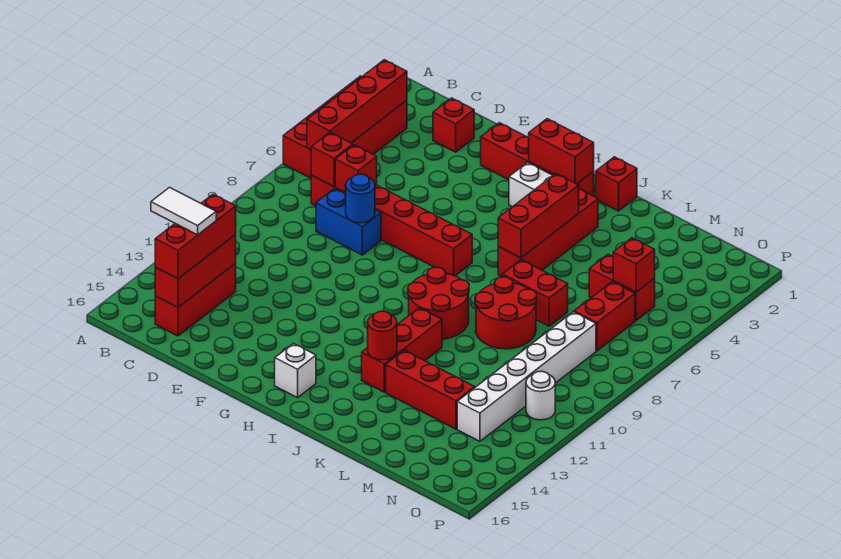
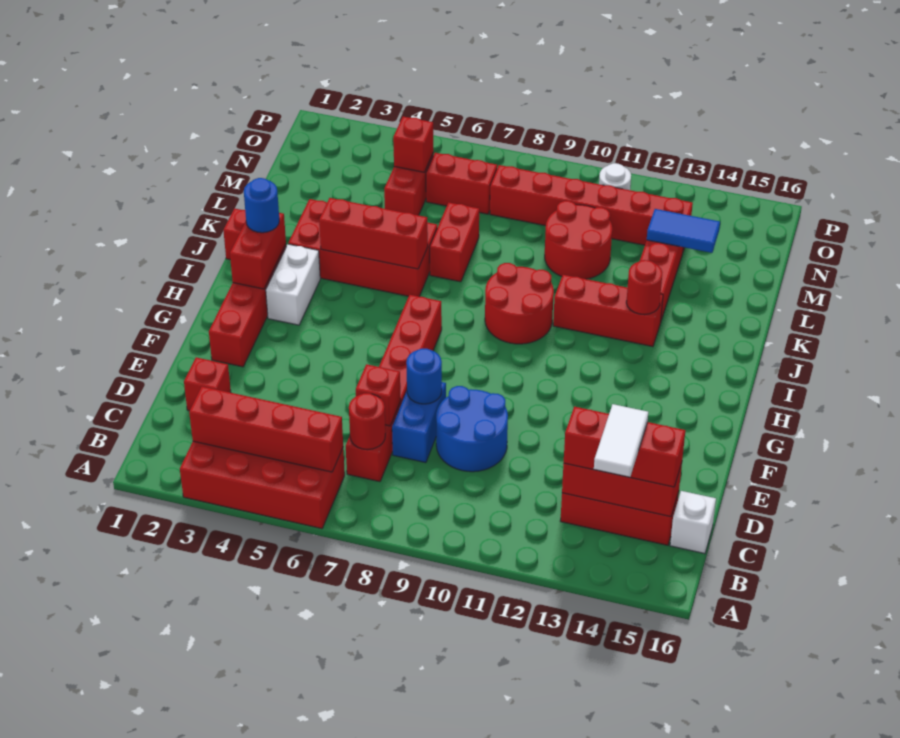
red 1x1 brick [311,133,353,187] -> red 1x1 round brick [349,393,385,450]
none -> blue 2x2 round brick [436,386,508,472]
white 1x1 brick [275,343,316,398] -> white 1x1 brick moved to [670,491,716,554]
none -> blue 1x1 round brick [244,178,279,233]
red 1x4 brick [498,189,598,277] -> red 2x4 brick [288,199,437,296]
red 2x2 round brick [475,277,537,349] -> red 2x2 round brick moved to [545,201,612,279]
none -> blue 1x2 tile [647,209,720,253]
white 1x6 brick [457,312,596,441] -> red 1x6 brick [490,165,693,251]

